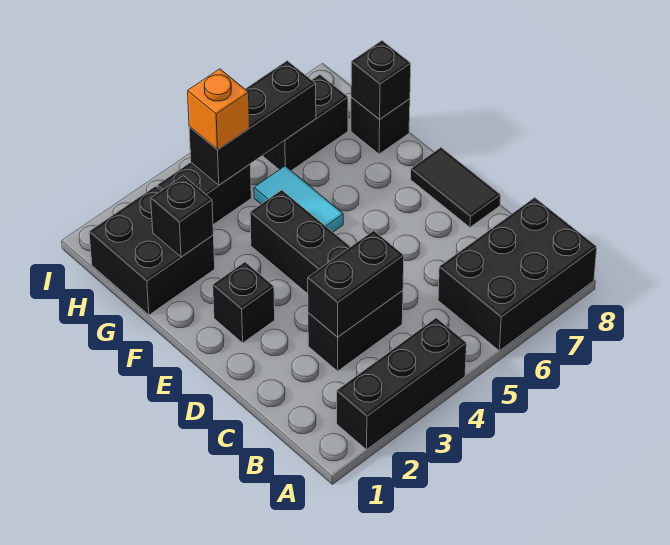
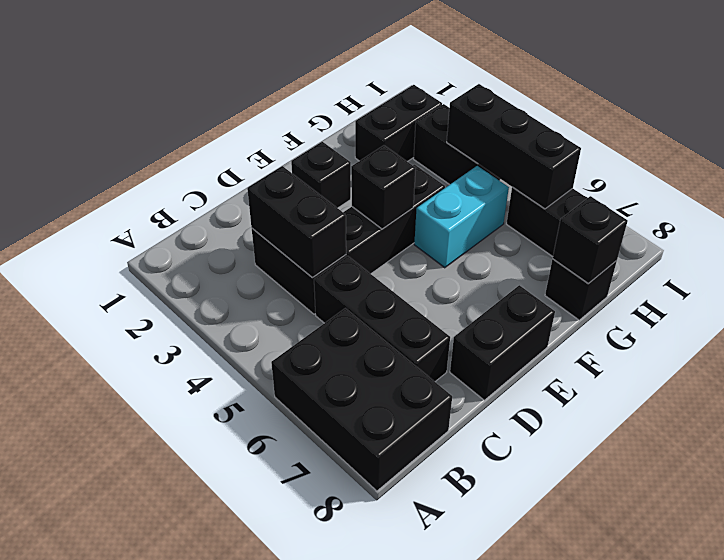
black 1x3 brick [337,318,467,450] -> black 1x3 brick moved to [314,256,450,381]
black 1x2 tile [411,148,501,227] -> black 1x2 brick [450,285,555,400]
cyan 1x2 tile [254,166,343,232] -> cyan 1x2 brick [414,166,509,268]
black 2x2 brick [89,186,215,315] -> black 1x2 brick [355,85,442,162]
black 1x1 brick [151,176,213,257] -> black 1x1 brick moved to [351,145,416,229]
orange 1x1 brick [188,69,250,150] -> none

